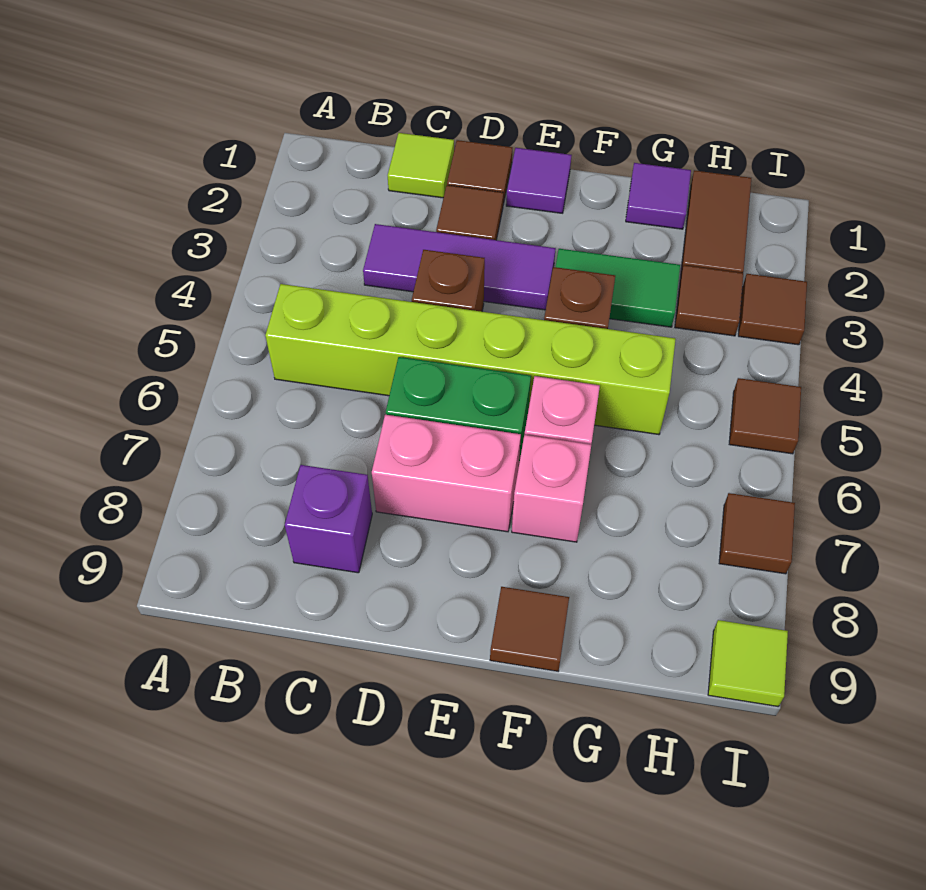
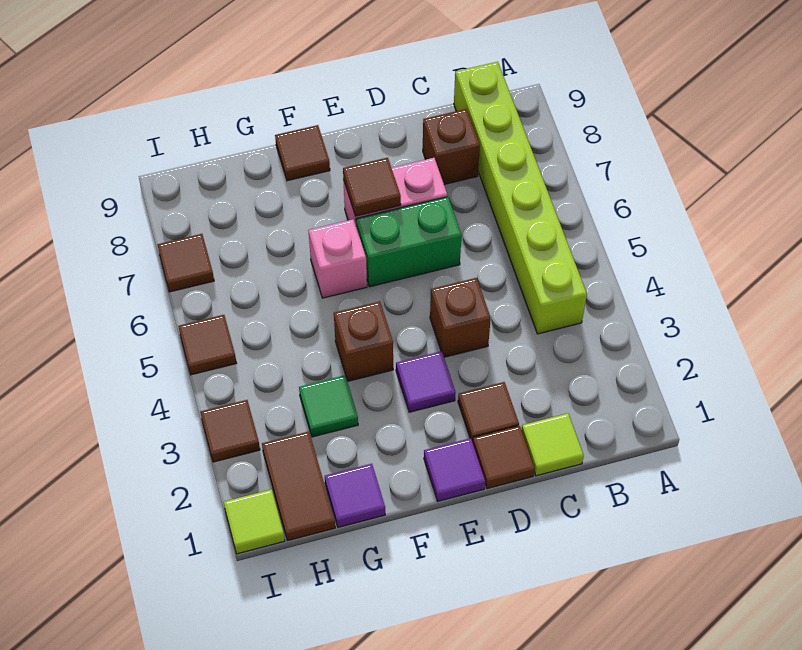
lime 1x6 brick [265,284,676,435] -> lime 1x6 brick turned to [454,62,587,334]
purple 1x3 tile [363,224,556,310] -> purple 1x1 tile [396,351,456,412]
purple 1x1 brick [285,465,372,573] -> brown 1x1 brick [423,109,480,184]
green 1x2 tile [556,249,680,327] -> green 1x1 tile [299,375,358,437]
pink 1x1 brick [512,435,591,542] -> none
brown 1x1 tile [675,265,743,336] -> brown 1x1 tile moved to [343,158,401,216]
lime 1x1 tile [708,620,788,706] -> lime 1x1 tile moved to [224,489,285,554]

